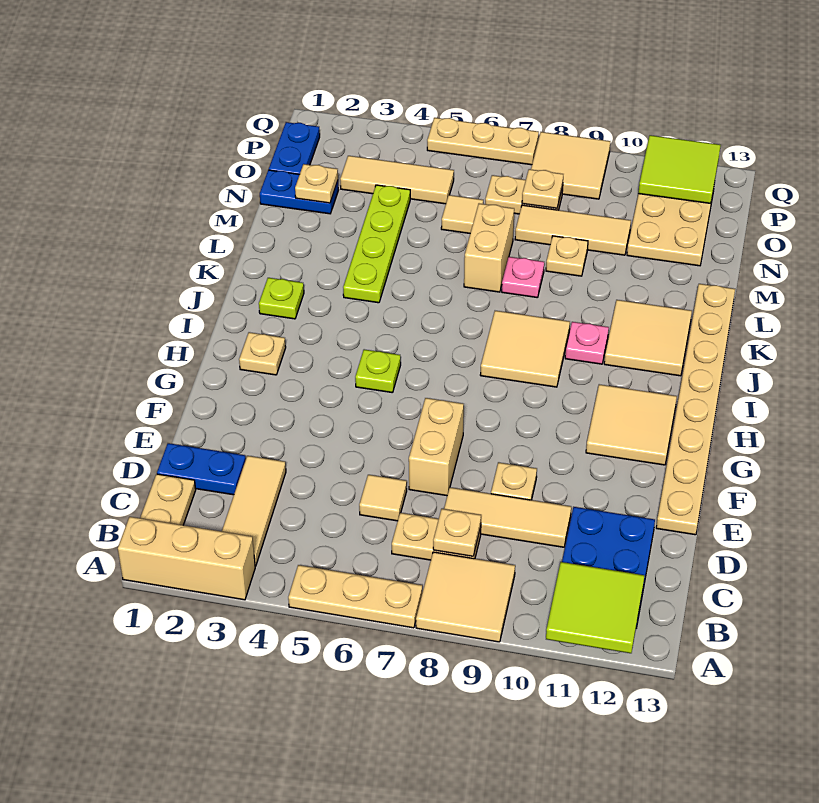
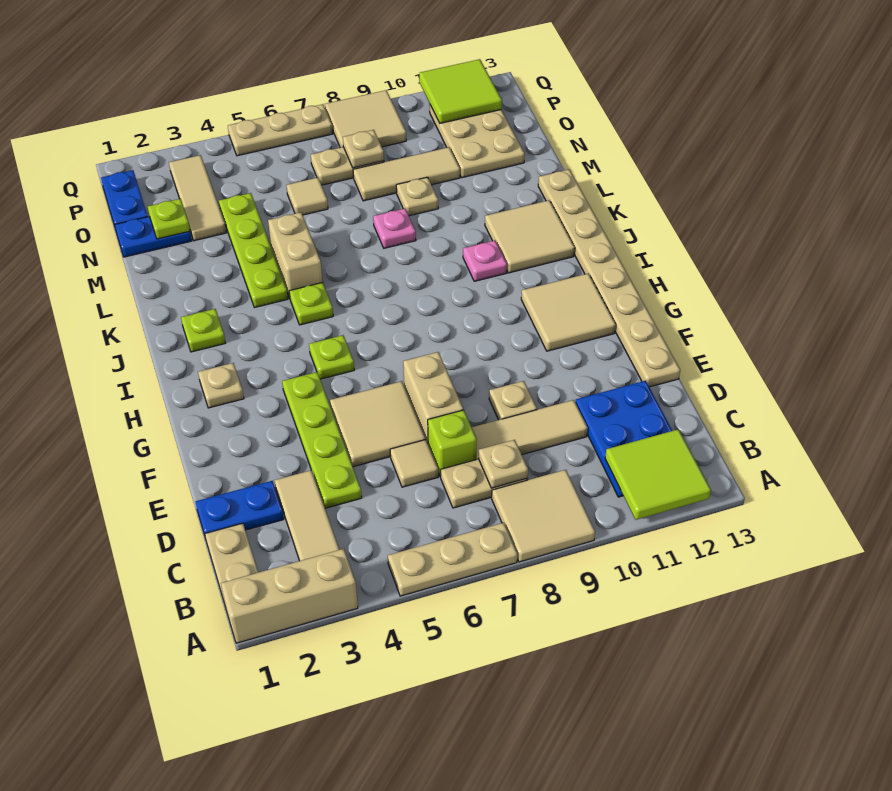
none -> lime 1x4 plate [282,372,362,508]
none -> lime 1x1 brick [428,410,477,477]
tan 2x2 tile [480,311,570,387] -> tan 2x2 tile moved to [330,381,426,467]
none -> lime 1x1 plate [289,283,333,325]
tan 1x2 brick [464,204,514,292] -> tan 1x2 brick moved to [268,212,323,298]
tan 1x1 plate [295,164,338,203] -> lime 1x1 plate [148,199,190,239]
tan 1x3 tile [340,156,454,204] -> tan 1x3 tile turned to [169,155,226,241]

